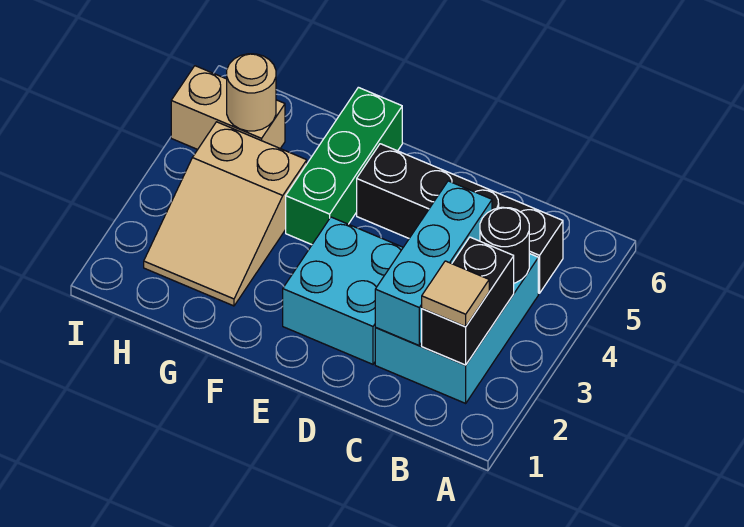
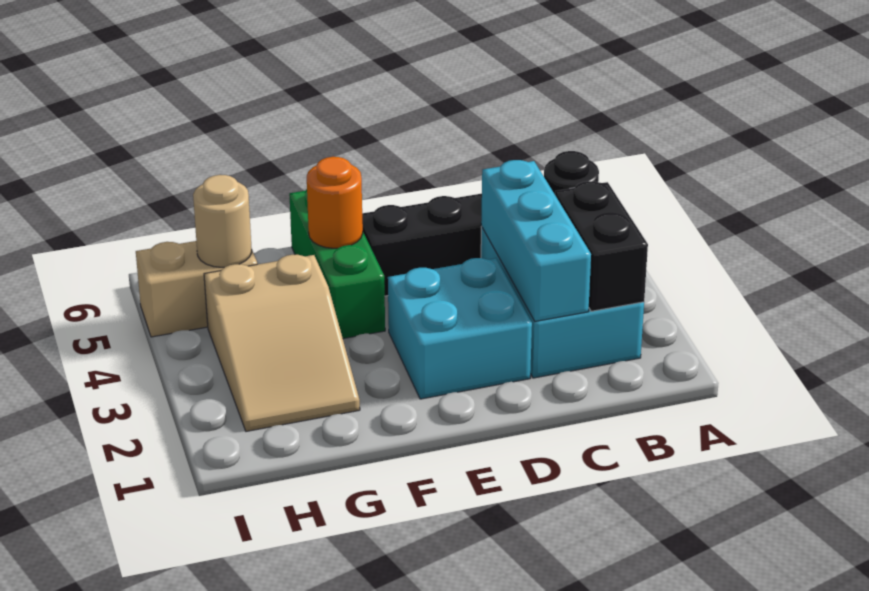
tan 1x1 tile [422,261,489,327] -> none
none -> orange 1x1 round brick [307,157,363,248]

